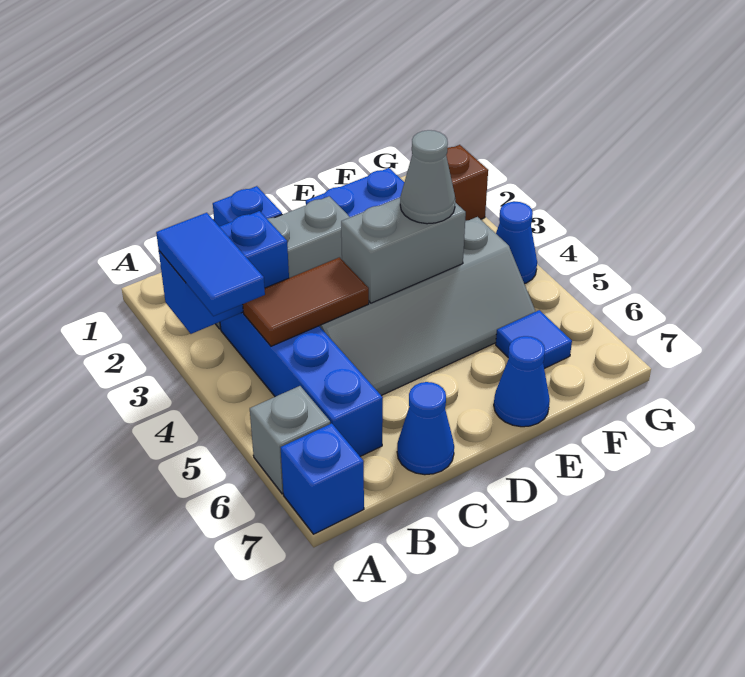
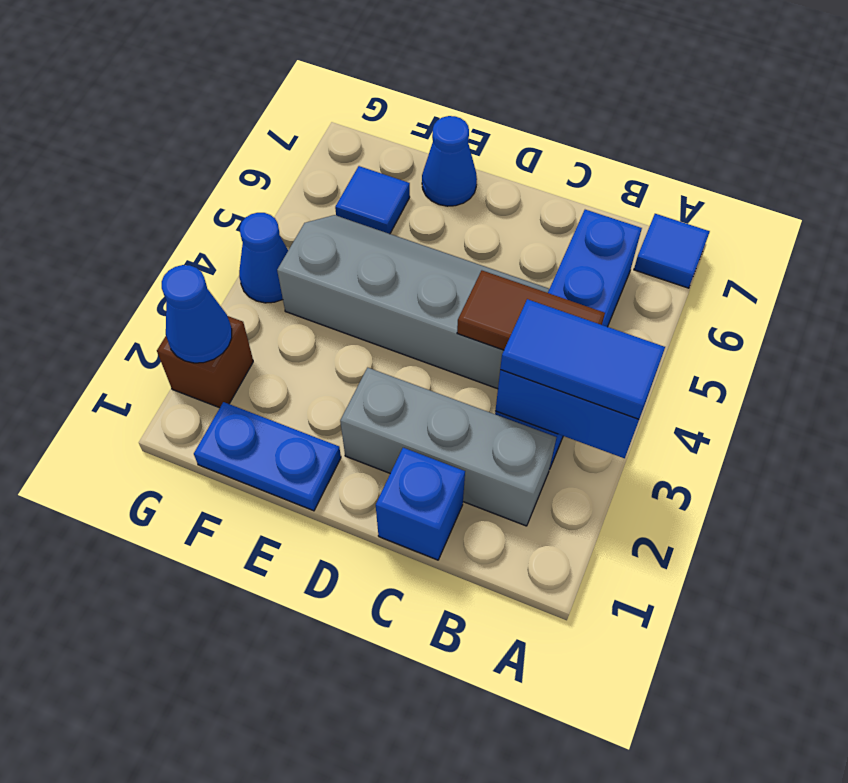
blue 1x2 tile [156,213,265,316] -> blue 1x2 tile turned to [500,299,665,419]
grey 1x1 brick [250,386,330,494] -> none
blue 1x1 brick [281,423,364,534] -> blue 1x1 tile [634,214,710,288]
blue 1x1 cone [397,382,454,475] -> blue 1x1 cone moved to [162,265,232,363]
grey 1x2 brick [341,198,466,303] -> none
grey 1x1 cone [400,130,455,224] -> none

